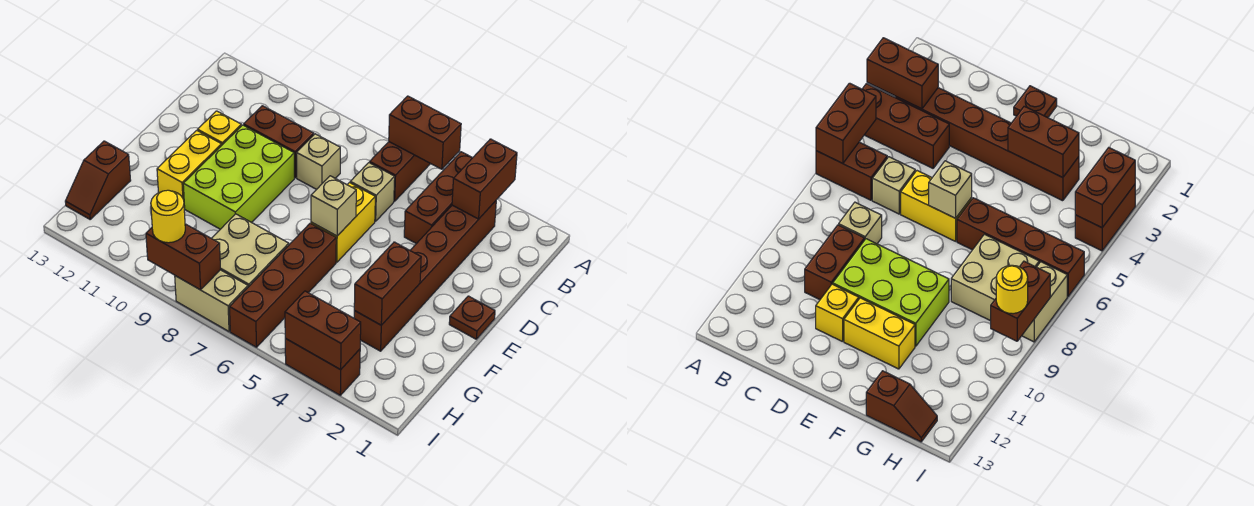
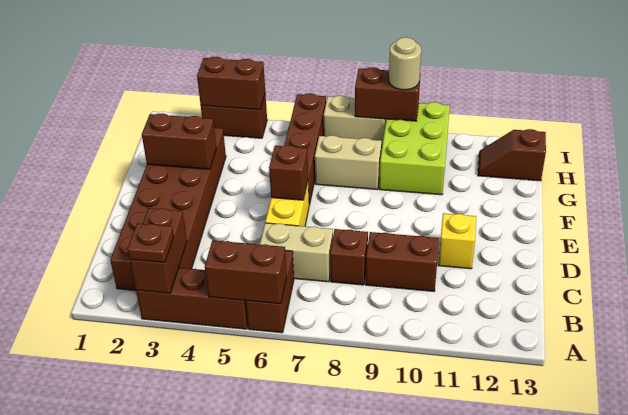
brown 1x3 brick [404,152,472,244] -> brown 1x3 brick turned to [136,268,248,329]
brown 1x6 brick [354,201,496,351] -> brown 2x6 brick [110,128,226,291]
tan 1x1 brick [350,163,395,221] -> tan 1x2 brick [260,223,333,282]
tan 1x1 brick [296,134,340,189] -> brown 1x1 brick [330,229,368,285]
lime 2x3 brick [183,125,294,229] -> lime 2x3 brick moved to [379,102,450,195]
brown 1x1 plate [449,296,495,339] -> brown 1x1 plate moved to [127,223,174,263]
tan 1x1 brick [311,176,356,236] -> brown 1x1 brick [269,145,308,200]
yellow 1x2 brick [157,130,222,207] -> none
brown 1x2 brick [354,242,421,325] -> brown 1x2 brick turned to [142,113,216,169]
tan 2x2 brick [212,214,289,287] -> tan 1x2 brick [315,135,382,190]
brown 1x2 slope [65,141,131,219] -> brown 1x2 slope turned to [478,129,546,181]
yellow 1x1 round brick [151,190,185,243] -> tan 1x1 round brick [389,37,421,90]

